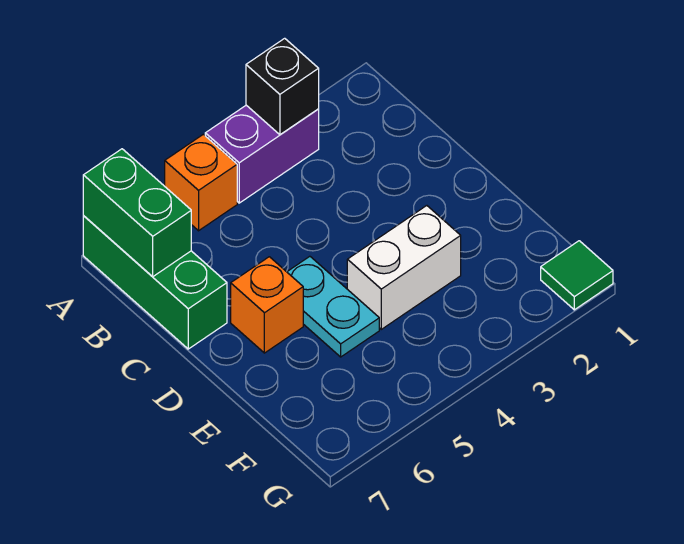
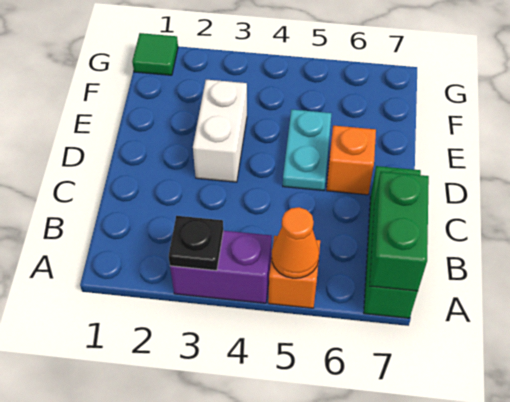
black 1x1 brick [246,38,319,135] -> black 1x1 plate [169,216,223,271]
none -> orange 1x1 cone [272,207,319,278]
white 1x2 brick [347,206,461,329] -> white 1x2 brick turned to [193,80,247,182]

